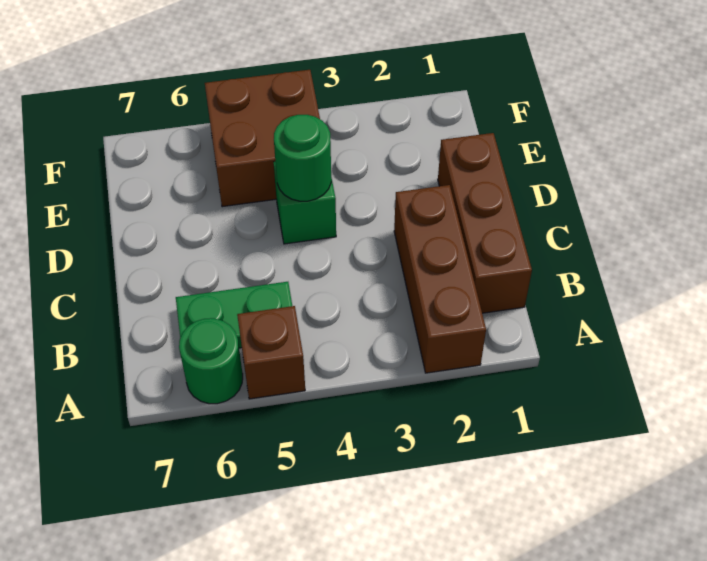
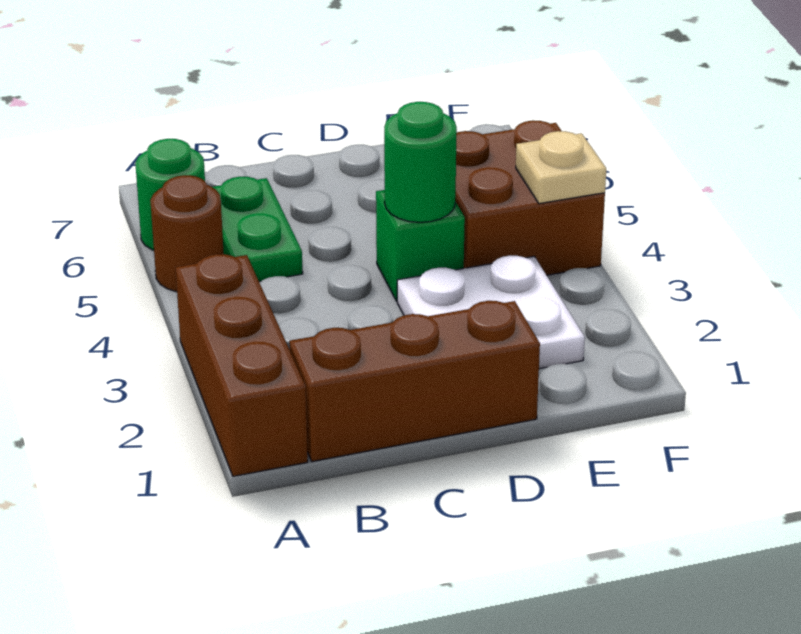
brown 1x3 brick [394,185,486,373] -> brown 1x3 brick turned to [176,254,308,476]
brown 1x1 brick [237,306,305,399] -> brown 1x1 round brick [150,175,224,292]
none -> white 2x2 plate [397,256,585,369]
none -> tan 1x1 plate [516,131,606,204]

